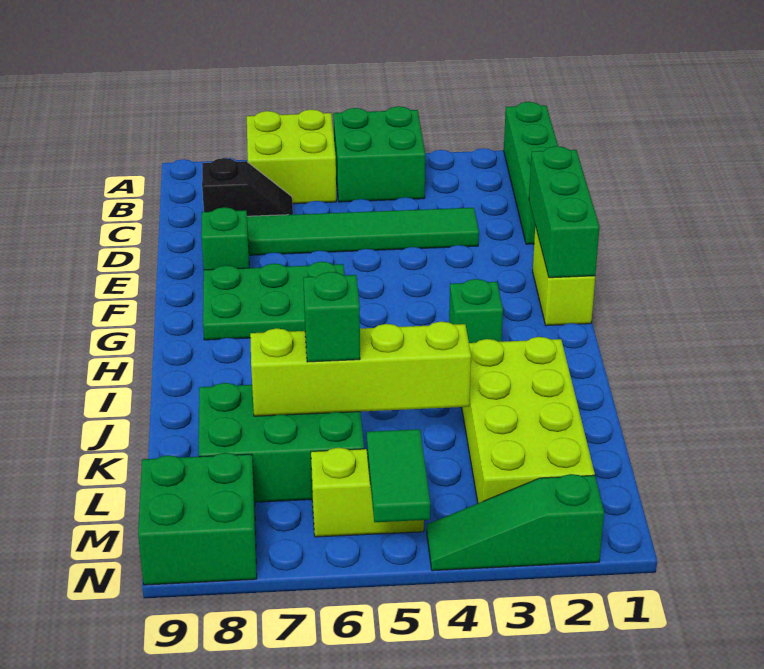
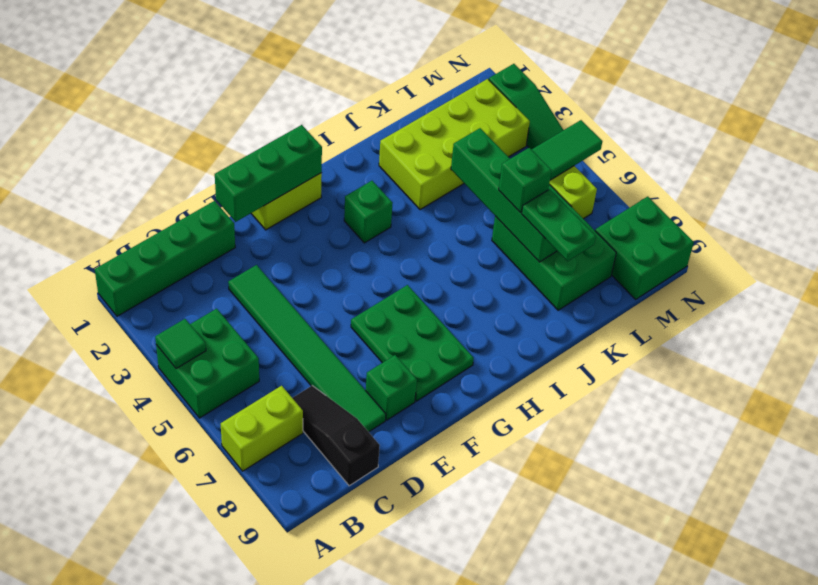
none -> green 1x1 tile [155,319,206,369]
lime 2x2 brick [247,110,336,204] -> lime 1x2 brick [221,386,303,471]
black 1x2 slope [202,158,293,216] -> black 1x3 slope [293,386,380,486]
lime 1x4 brick [250,322,471,416] -> green 1x4 brick [451,128,557,262]
none -> green 1x2 plate [522,189,596,261]

